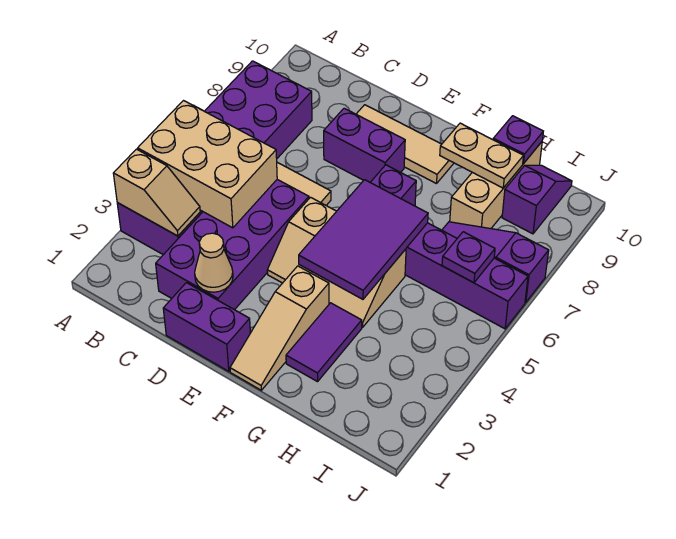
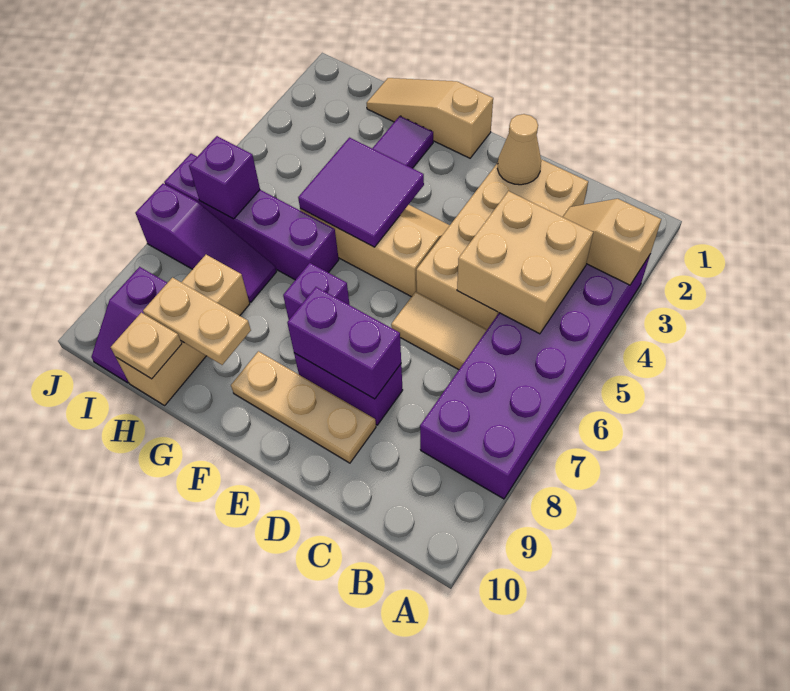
tan 2x3 brick [138,101,277,228] -> tan 2x2 brick [457,191,593,334]
purple 2x4 brick [156,180,309,310] -> tan 2x4 brick [416,159,588,329]
purple 1x2 brick [163,283,250,371] -> purple 1x2 brick moved to [287,287,401,399]
tan 1x3 tile [356,105,454,184] -> tan 1x3 plate [231,351,376,463]
tan 1x3 slope [230,266,329,390] -> tan 1x3 slope turned to [367,78,493,158]
purple 2x3 tile [299,180,428,299] -> purple 2x2 tile [298,138,424,247]
purple 1x1 plate [493,116,543,164] -> tan 1x1 plate [111,313,182,379]
purple 1x1 plate [442,232,495,283] -> purple 1x1 brick [189,136,260,219]

